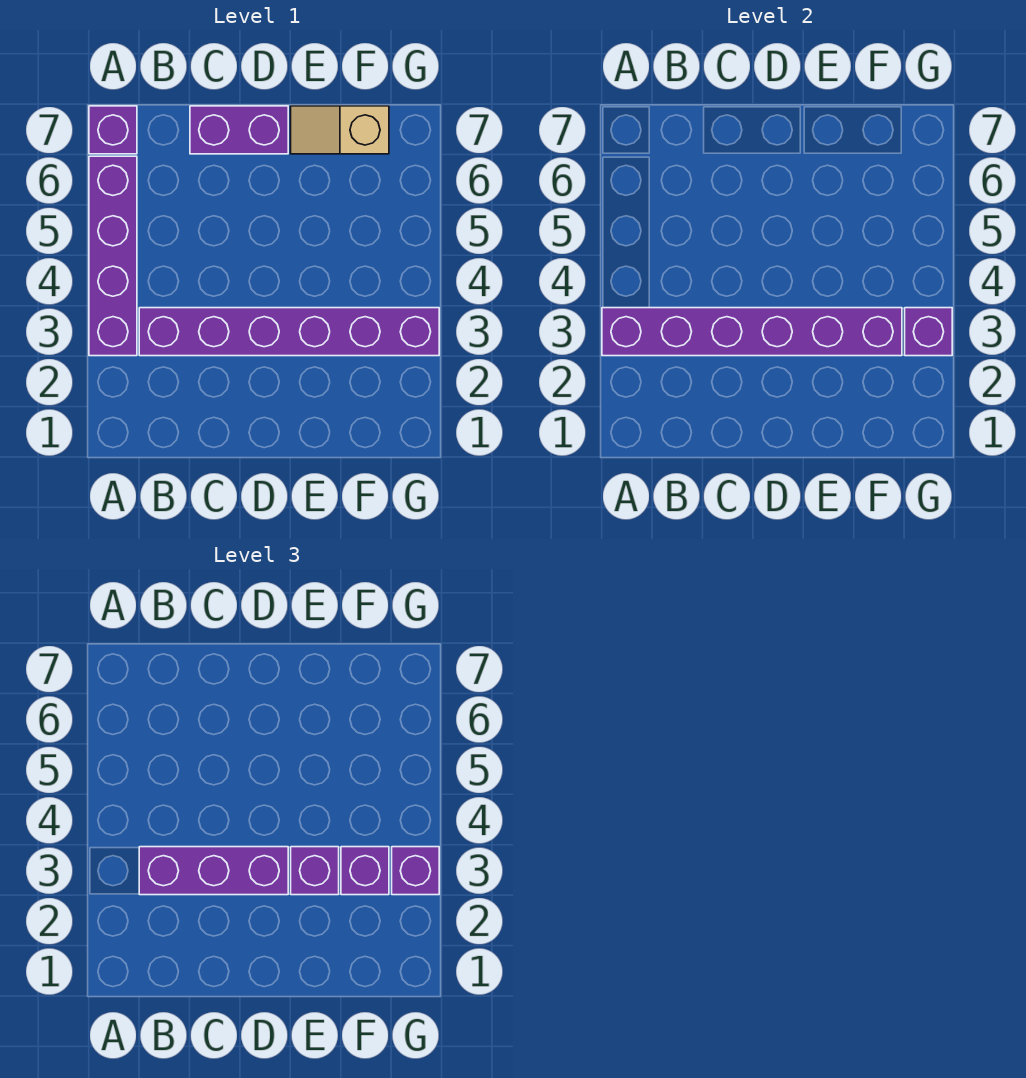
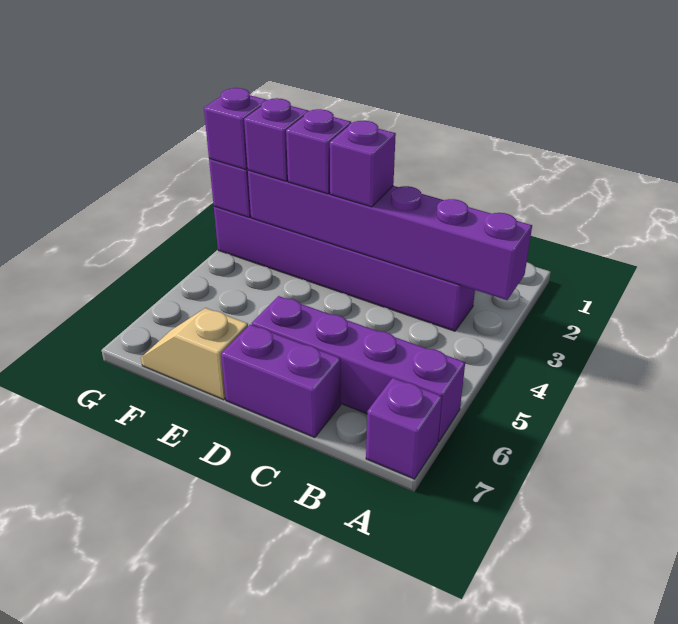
purple 1x4 brick [89,156,137,356] -> purple 1x4 brick turned to [252,296,465,442]
purple 1x3 brick [139,847,288,895] -> purple 1x1 brick [330,121,396,207]
tan 1x2 slope [291,106,389,154] -> tan 1x2 slope turned to [141,308,248,400]

